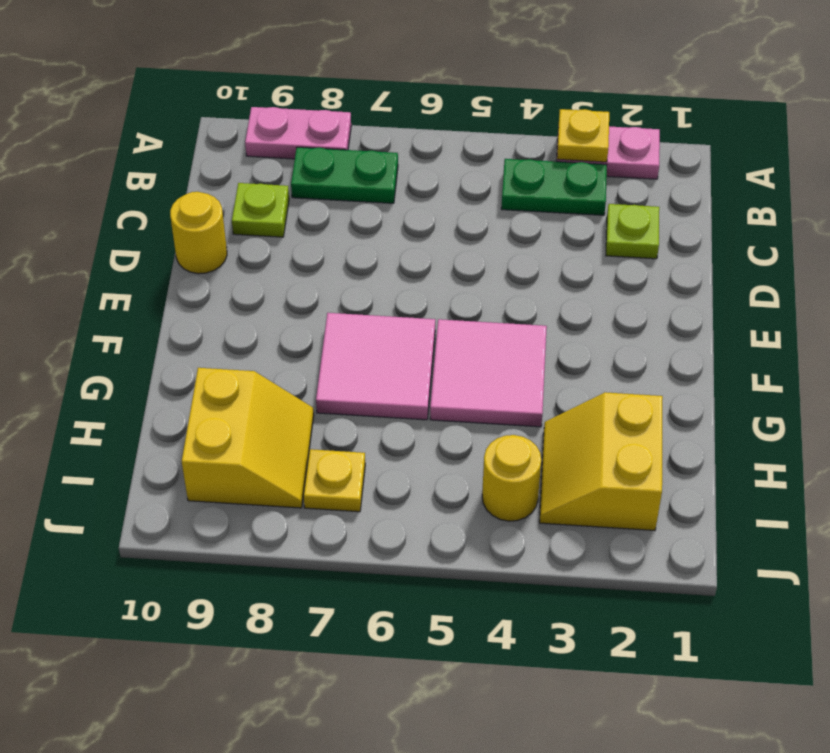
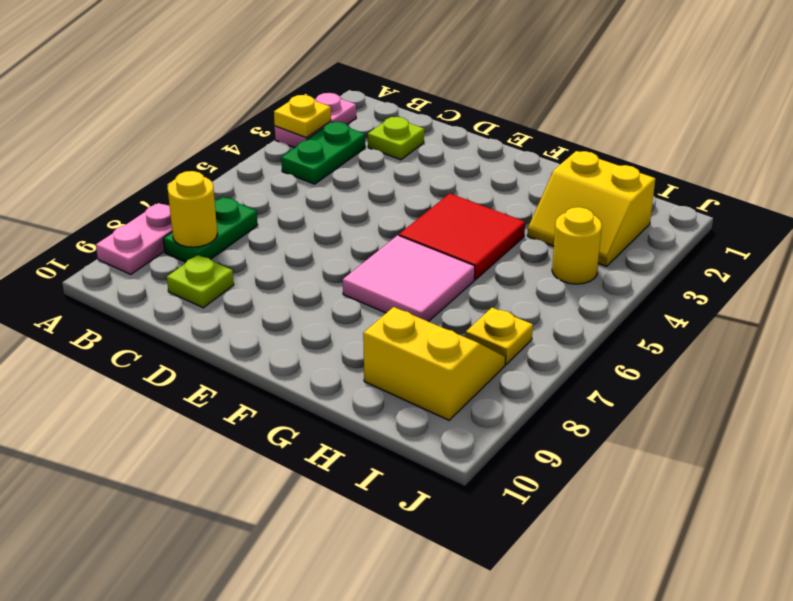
yellow 1x1 round brick [170,192,227,274] -> yellow 1x1 round brick moved to [168,171,217,247]
pink 2x2 tile [430,319,547,427] -> red 2x2 tile [399,193,525,280]

